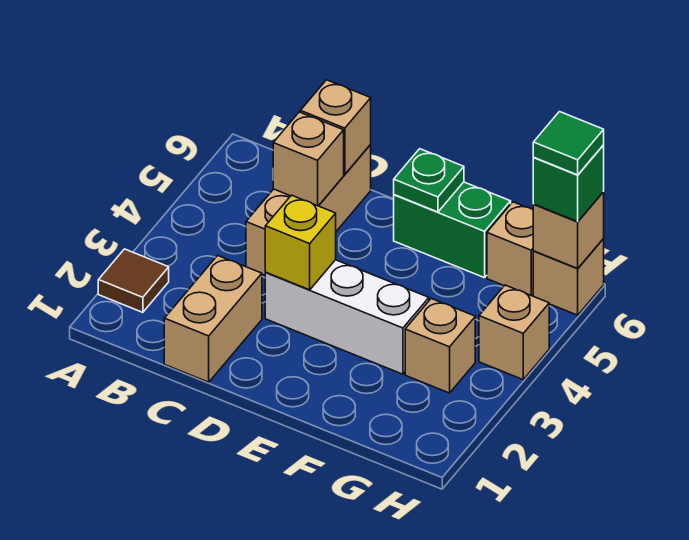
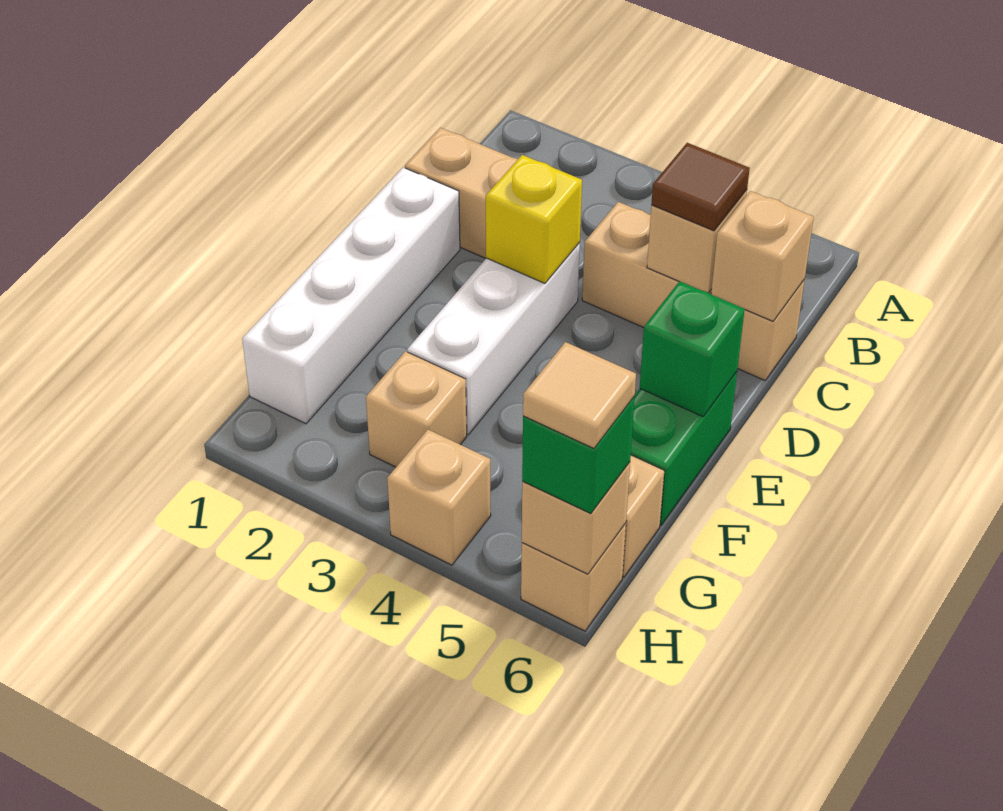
brown 1x1 tile [98,249,169,312] -> brown 1x1 tile moved to [651,143,750,231]
none -> white 1x4 brick [242,167,460,424]
green 1x1 plate [394,149,464,212] -> green 1x1 brick [640,281,745,417]
green 1x1 tile [533,112,604,175] -> tan 1x1 tile [523,342,636,448]

